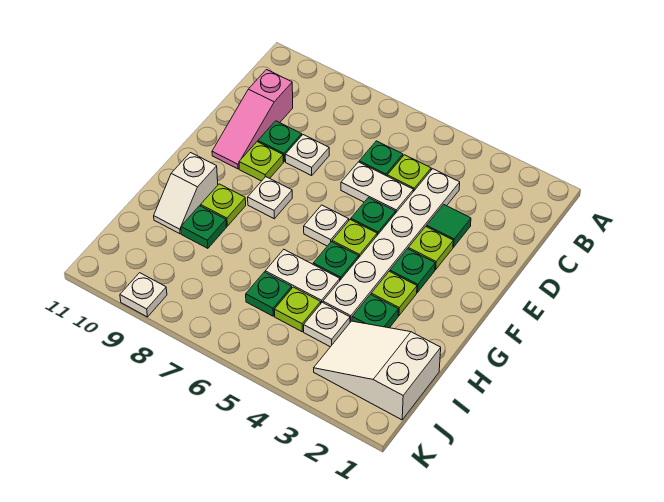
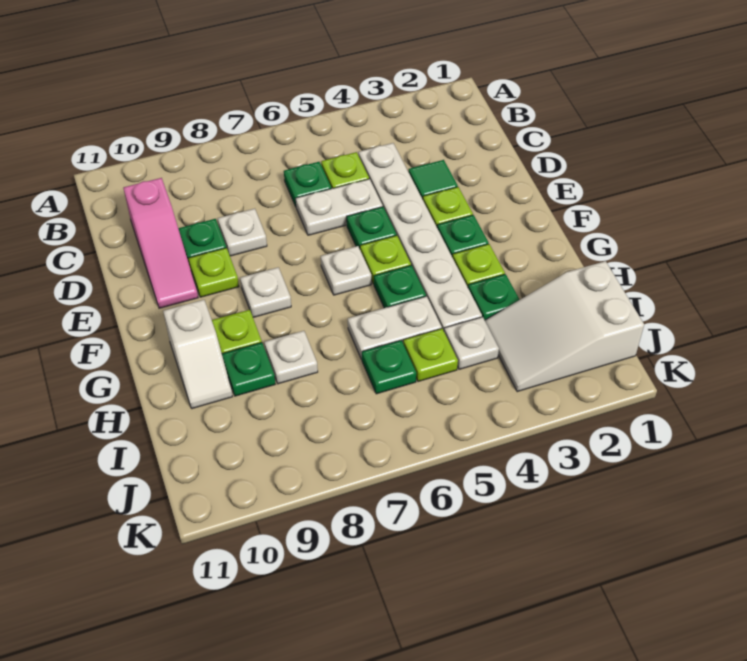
white 1x1 plate [120,273,167,317] -> white 1x1 plate moved to [264,331,318,384]

